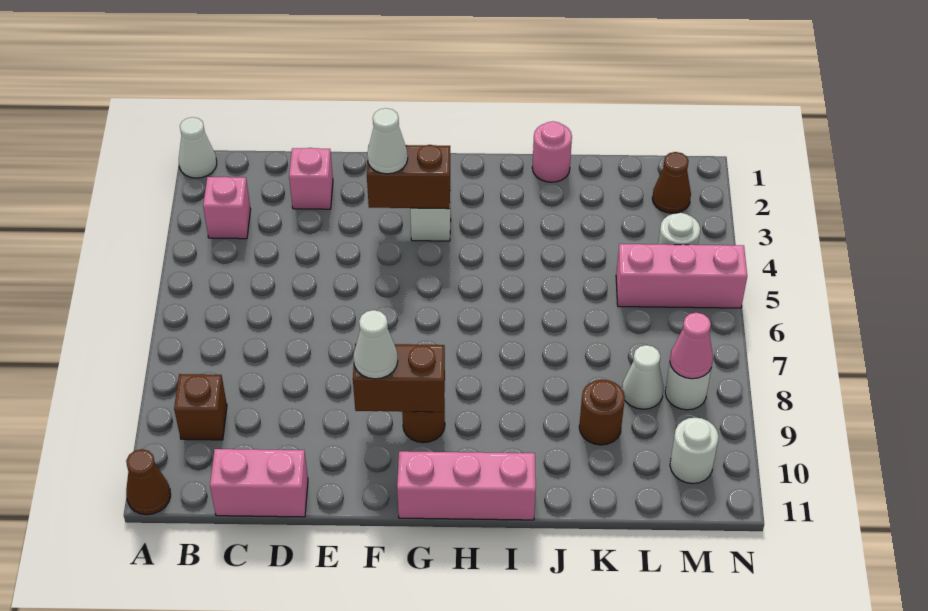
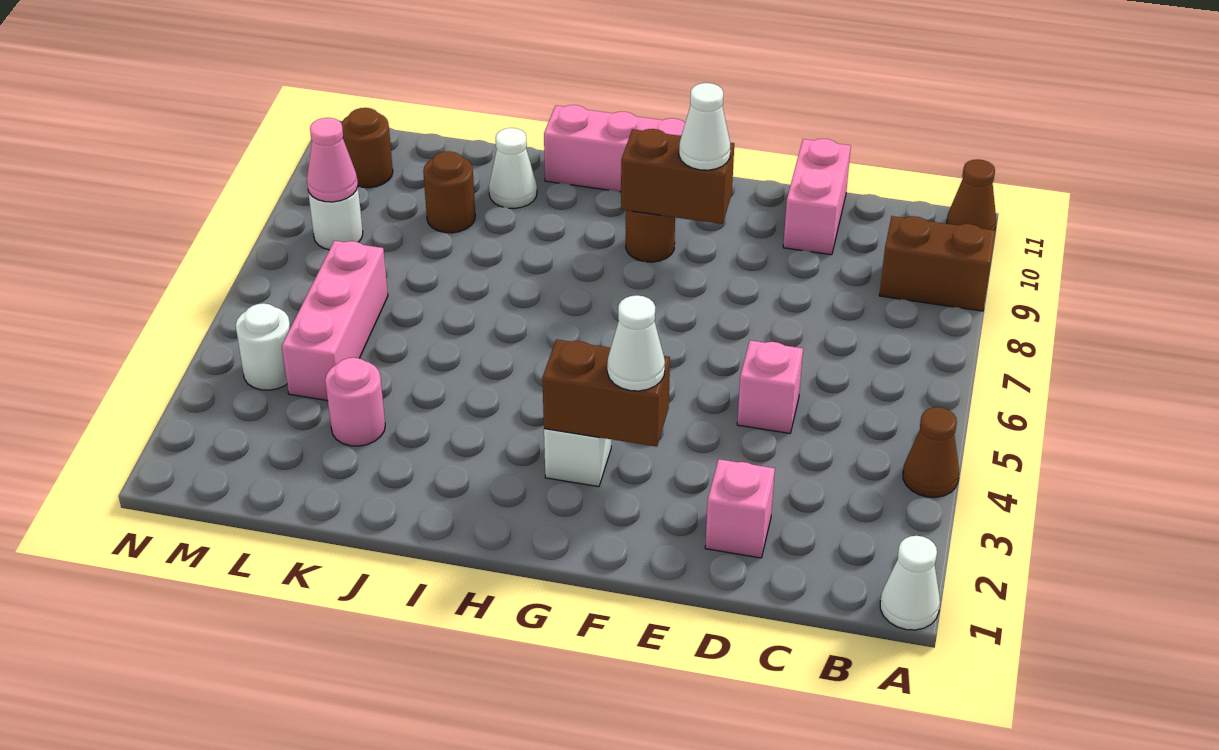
pink 1x1 brick [203,177,251,239] -> pink 1x1 brick moved to [737,340,803,433]
brown 1x1 brick [174,374,227,440] -> brown 1x2 brick [879,216,996,311]
pink 1x2 brick [210,449,308,517] -> pink 1x2 brick turned to [783,139,851,255]
pink 1x1 round brick [532,121,572,182] -> pink 1x1 round brick moved to [325,358,385,446]
pink 1x3 brick [616,244,747,308] -> pink 1x3 brick turned to [282,241,388,401]
white 1x1 cone [622,345,664,409] -> white 1x1 cone moved to [489,128,537,208]
brown 1x1 cone [652,152,691,213] -> brown 1x1 cone moved to [903,407,959,497]
white 1x1 round brick [670,418,718,484] -> brown 1x1 round brick [341,108,393,188]

